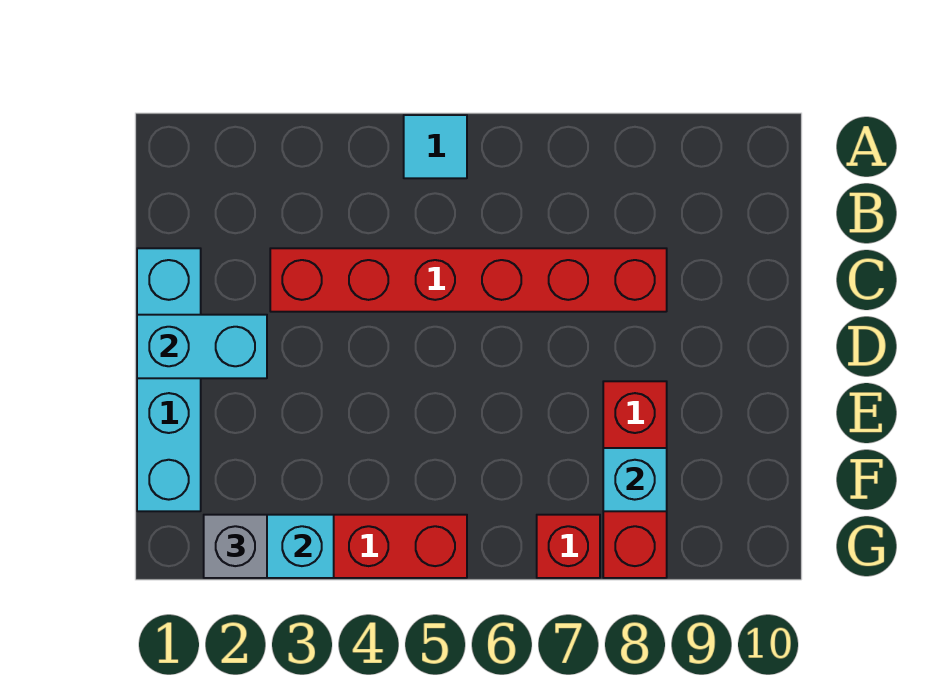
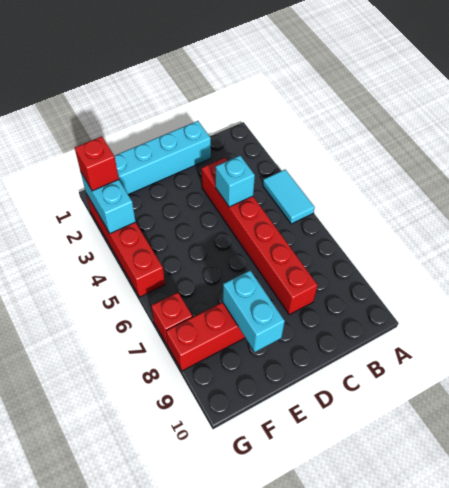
cyan 1x1 tile [404,115,467,178] -> cyan 1x2 tile [263,170,315,224]
cyan 1x2 brick [137,315,267,378] -> cyan 1x2 brick moved to [223,271,285,352]
cyan 1x1 brick [603,448,667,511] -> cyan 1x1 brick moved to [216,156,255,207]
grey 1x1 brick [204,515,267,578] -> red 1x1 brick [75,136,119,191]

